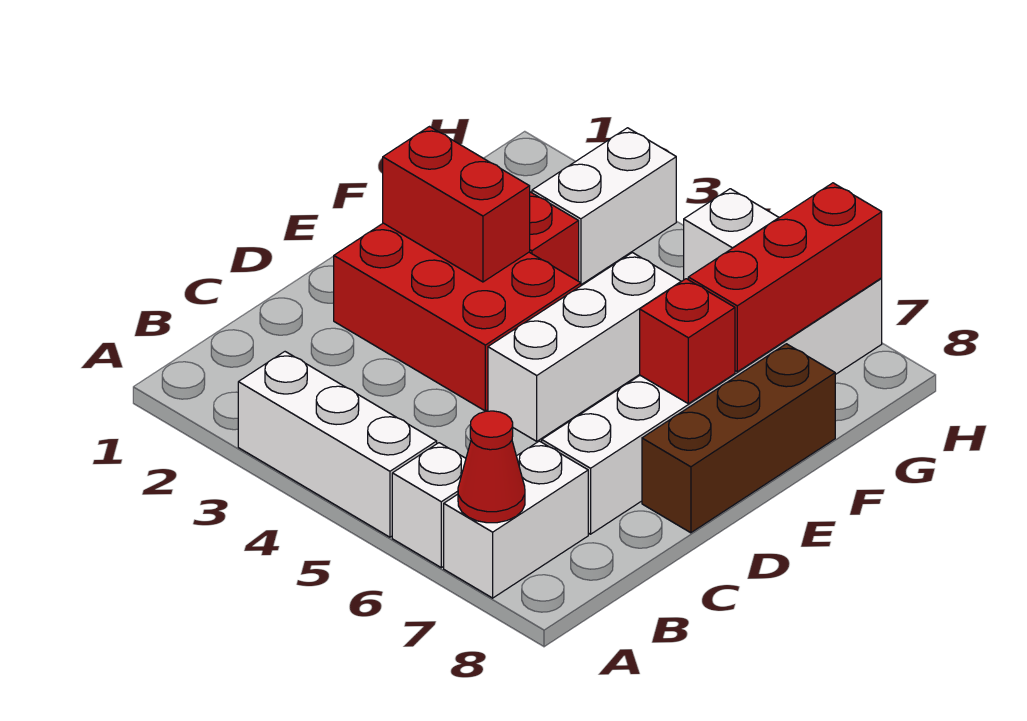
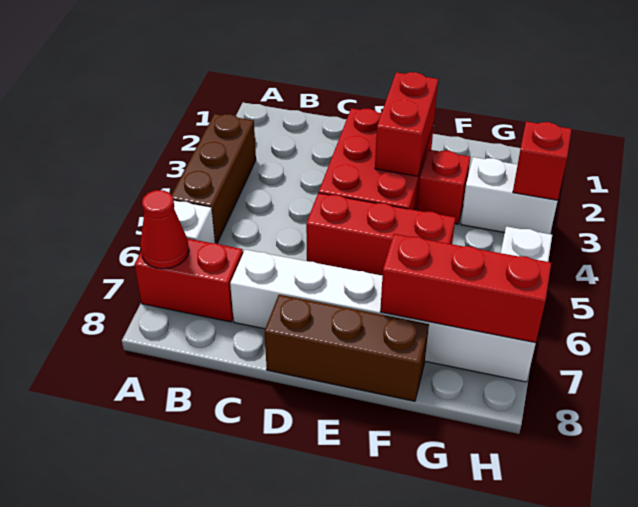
white 1x3 brick [238,352,437,537] -> brown 1x3 brick [171,114,256,243]
white 1x2 brick [444,441,588,598] -> red 1x2 brick [135,239,243,322]
white 1x3 brick [488,253,681,441] -> red 1x3 brick [306,193,455,276]
red 1x1 brick [640,279,735,404] -> red 1x1 brick moved to [513,121,571,200]

